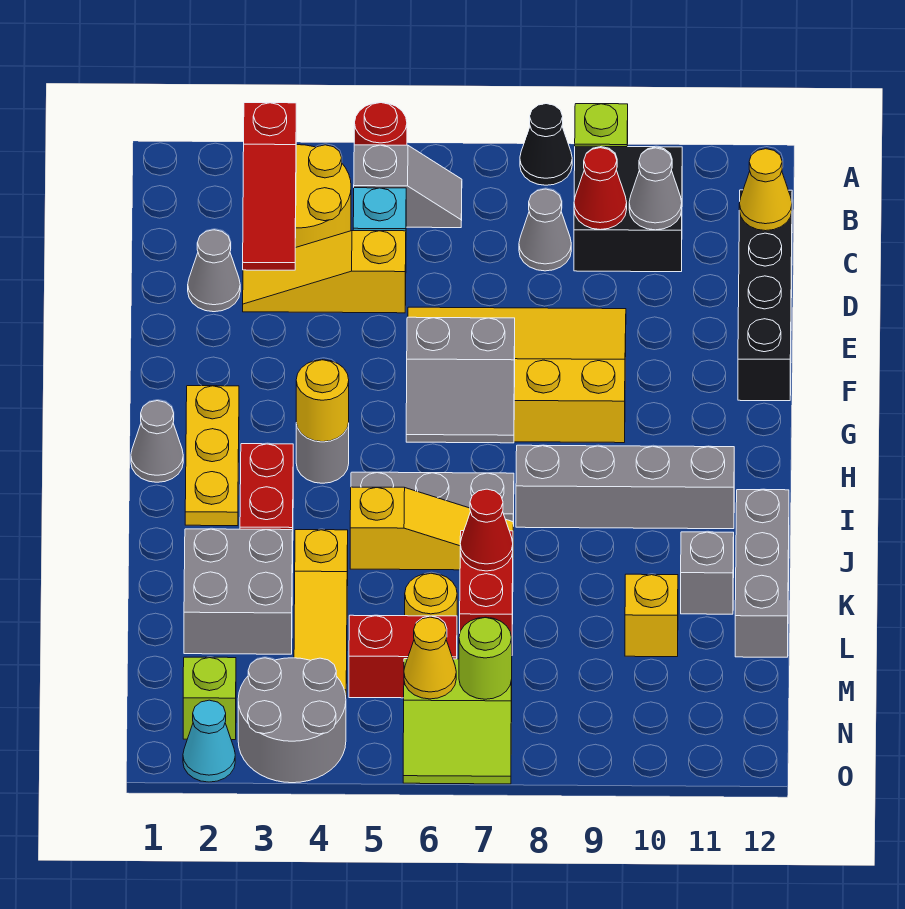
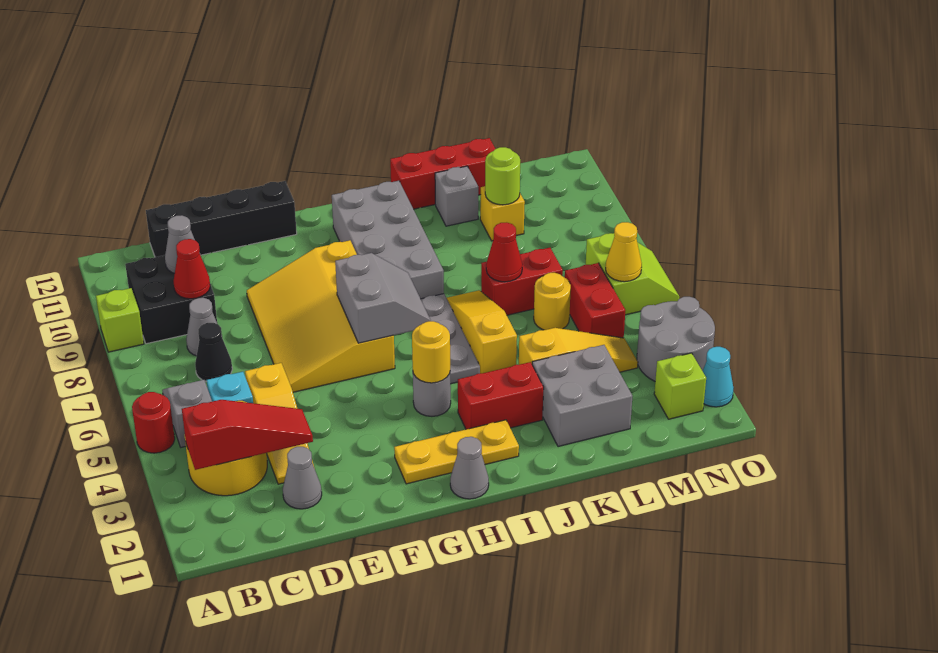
black 1x1 cone [520,104,572,185] -> black 1x1 cone moved to [195,323,232,382]
yellow 1x1 cone [739,149,792,231] -> none
grey 1x4 brick [516,445,734,529] -> grey 2x4 brick [332,181,444,299]
grey 1x3 brick [735,490,789,657] -> red 1x3 brick [390,138,495,209]
lime 1x1 round brick [459,617,512,699] -> lime 1x1 round brick moved to [485,147,520,205]

